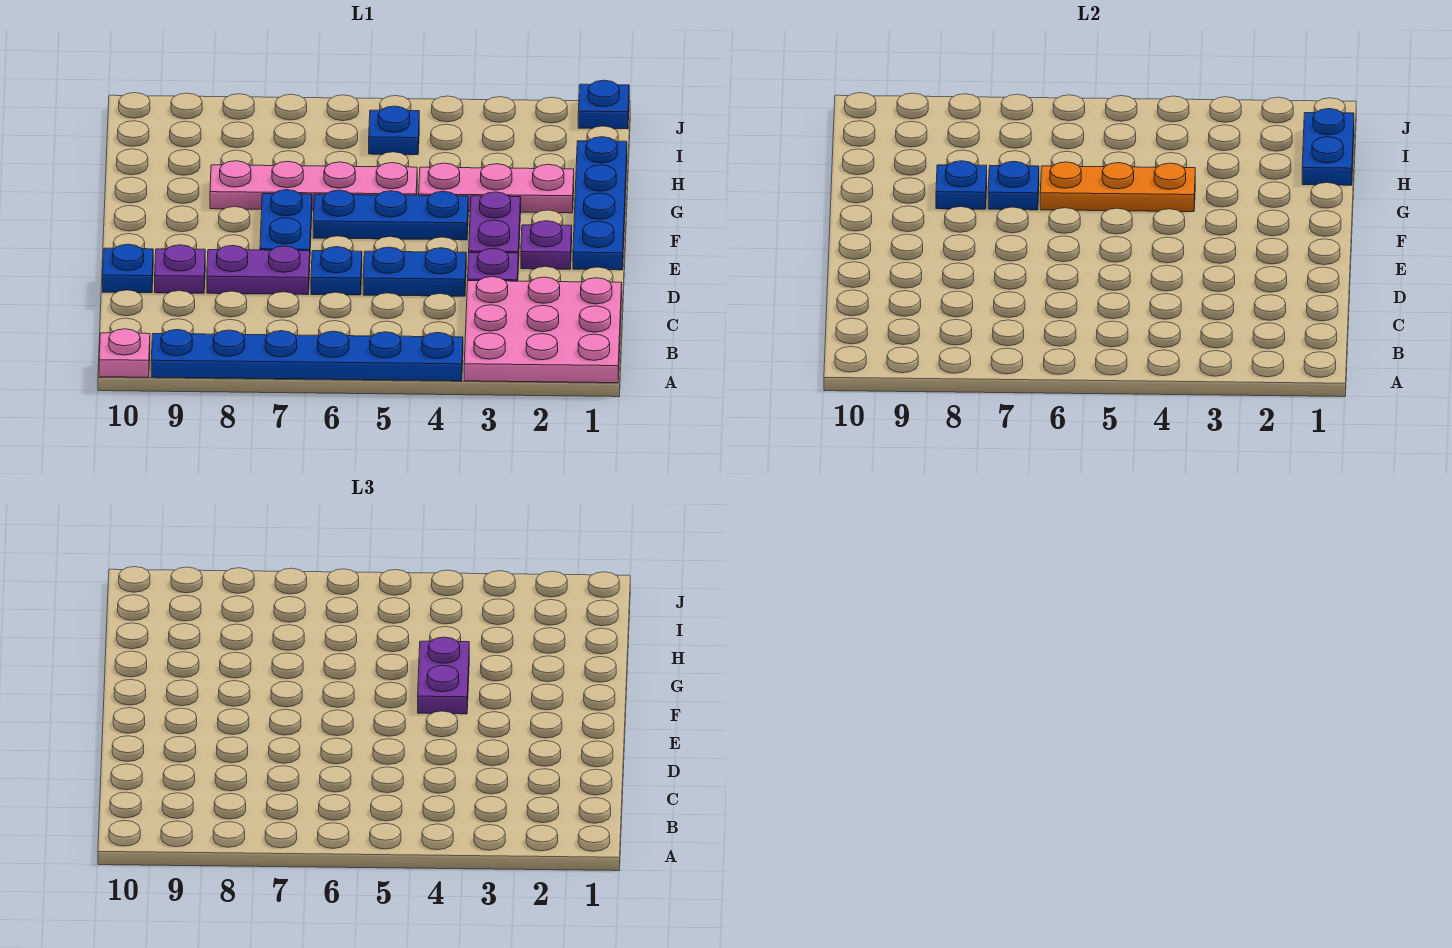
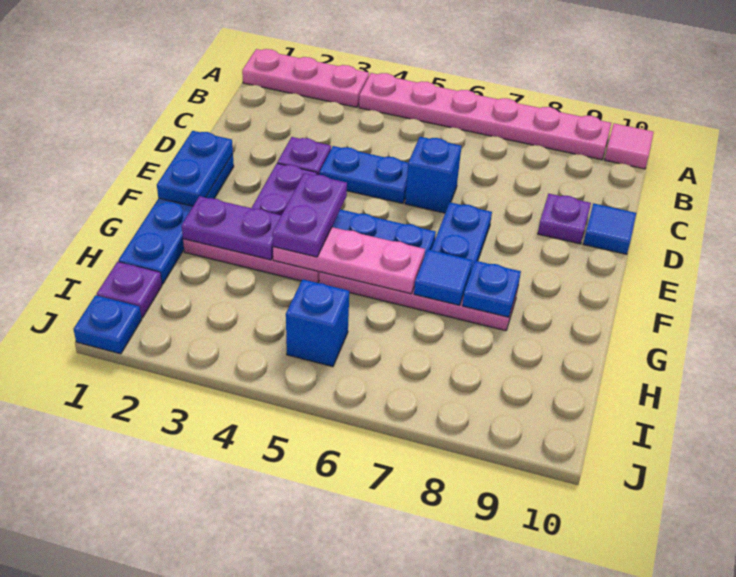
pink 3x3 plate [464,277,622,383] -> pink 1x3 plate [242,49,369,107]
blue 1x6 plate [151,330,463,381] -> pink 1x6 plate [359,73,611,160]
pink 1x1 plate [99,329,150,377] -> pink 1x1 tile [605,123,654,169]
blue 1x1 plate [311,247,362,295] -> blue 1x1 brick [405,137,461,213]
purple 1x2 plate [207,246,310,295] -> purple 1x2 plate moved to [182,196,281,260]
blue 1x1 plate [103,244,153,293] -> blue 1x1 tile [583,203,636,254]
purple 1x1 plate [521,221,572,269] -> purple 1x1 plate moved to [97,262,162,318]
orange 1x3 plate [1040,162,1195,212] -> pink 1x3 plate [273,227,425,294]
blue 1x1 plate [988,161,1039,210] -> blue 1x1 tile [414,250,473,305]
blue 1x2 plate [1302,109,1354,185] -> blue 1x2 plate moved to [157,131,233,206]
blue 1x1 plate [369,106,419,155] -> blue 1x1 brick [286,279,349,367]

